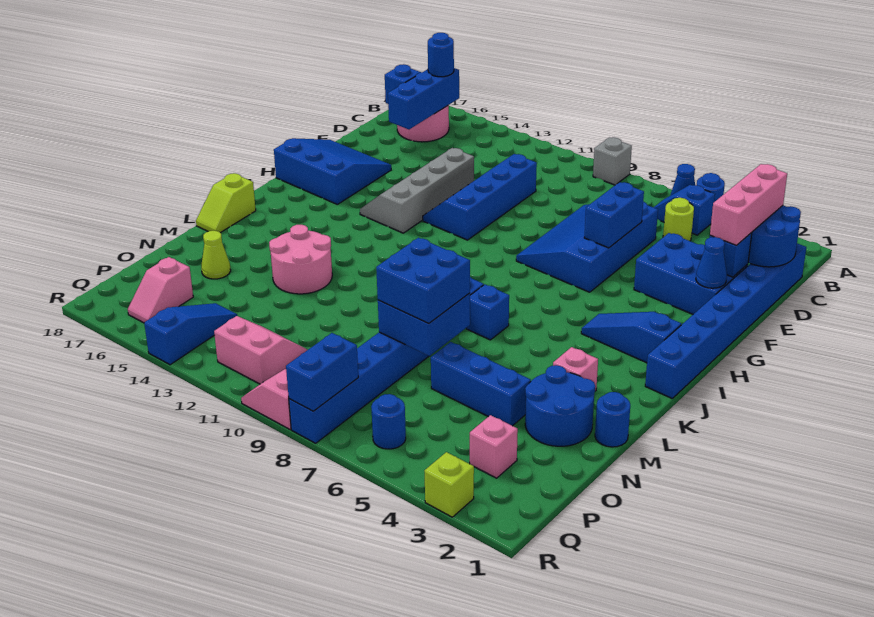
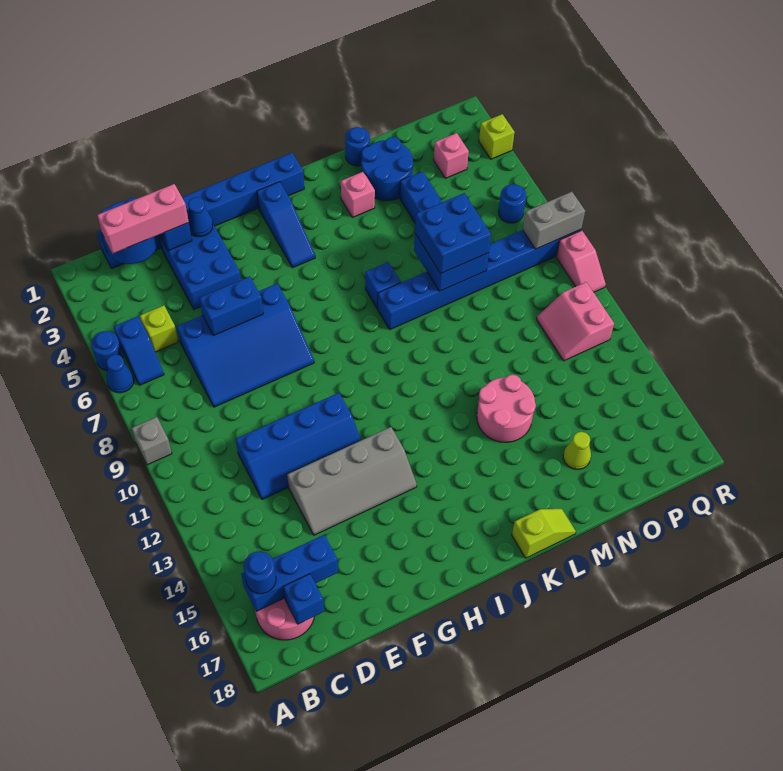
lime 1x1 round brick [663,198,694,241] -> lime 1x1 brick [140,305,178,352]
blue 3x3 slope [274,138,391,204] -> none
blue 1x3 slope [144,303,237,365] -> none
pink 1x2 slope [128,257,193,323] -> none
blue 1x2 brick [286,333,358,411] -> grey 1x2 brick [523,192,585,249]

